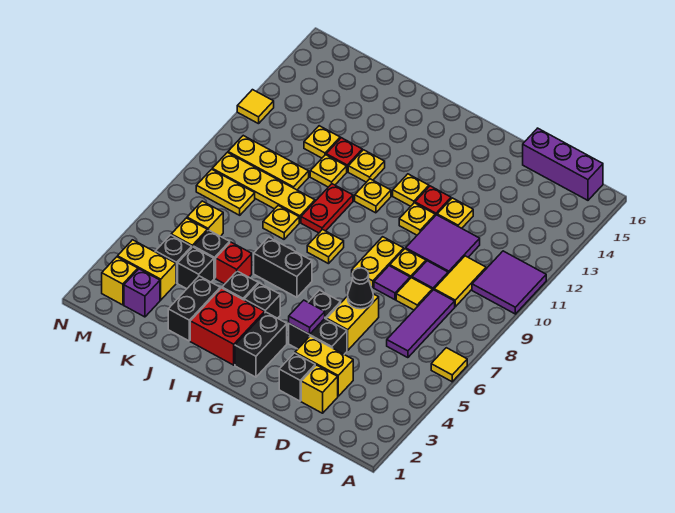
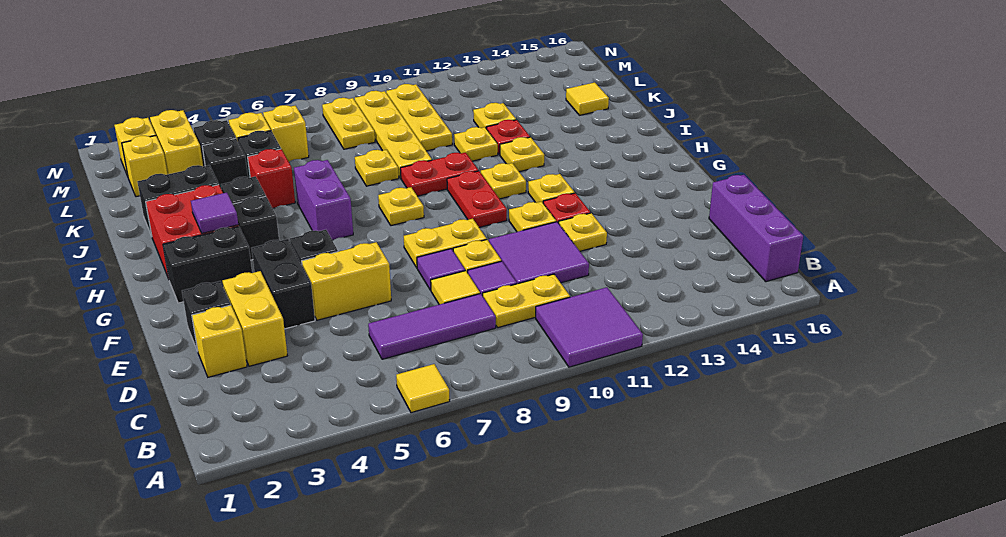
yellow 1x2 tile [434,256,486,307] -> yellow 1x2 plate [483,274,570,328]
black 1x1 cone [348,268,373,309] -> none
purple 1x1 tile [289,300,325,334] -> purple 1x1 tile moved to [191,193,238,233]
none -> red 1x2 plate [447,171,507,227]
black 1x2 brick [254,237,312,297] -> purple 1x2 brick [294,160,353,240]
purple 1x1 brick [124,269,160,317] -> yellow 1x1 brick [122,136,167,197]
yellow 1x1 tile [237,90,274,124] -> yellow 1x1 tile moved to [566,82,609,115]

